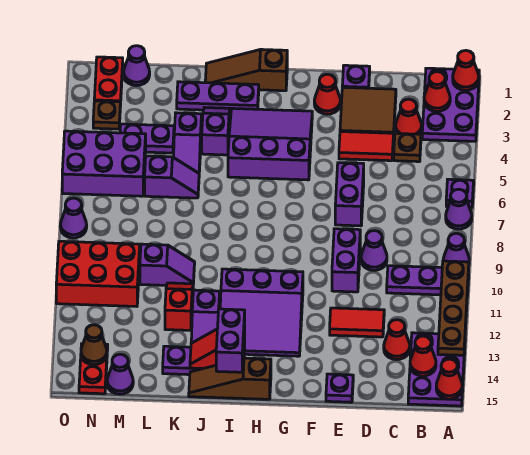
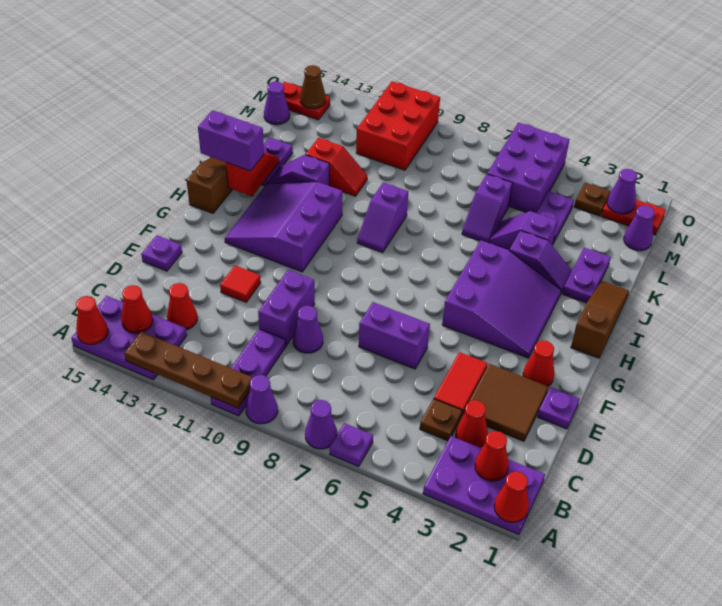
red 1x2 tile [330,308,384,337] -> red 1x1 tile [220,266,261,302]
purple 1x2 brick [332,229,360,292] -> purple 1x2 brick turned to [258,270,315,346]
purple 1x3 plate [177,82,259,111] -> purple 1x2 plate [563,248,611,303]
purple 1x2 slope [140,244,195,285] -> purple 1x2 slope moved to [357,182,408,253]
purple 1x1 cone [60,198,87,238] -> purple 1x1 cone moved to [607,169,637,214]

